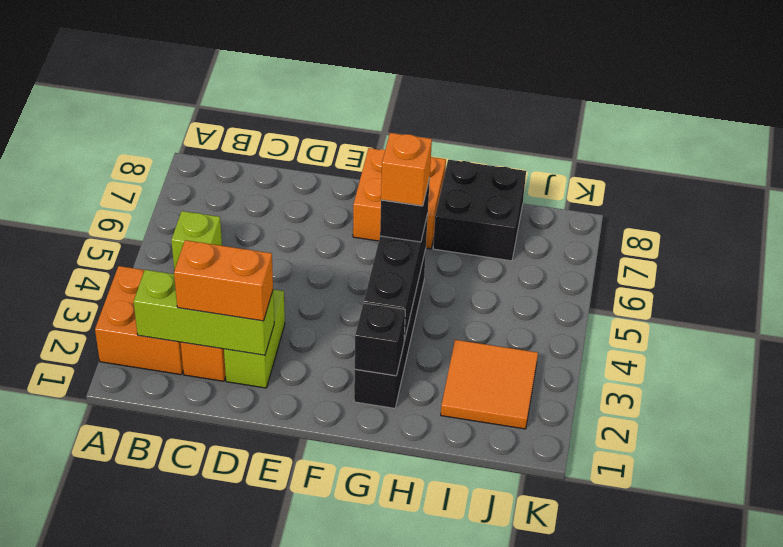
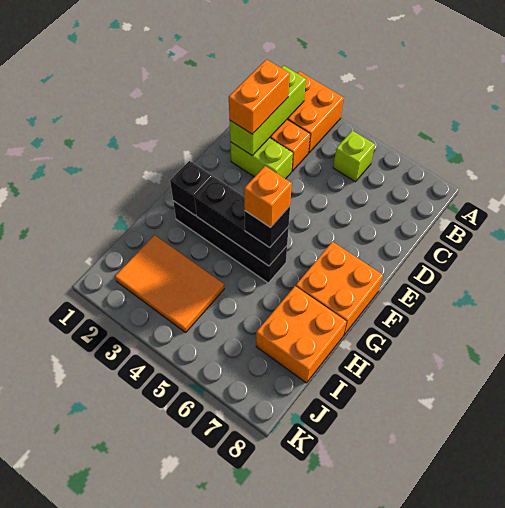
black 2x2 brick [433,160,526,261] -> orange 2x2 brick [256,286,347,383]
orange 2x2 tile [441,340,538,429] -> orange 2x3 tile [115,235,224,332]

